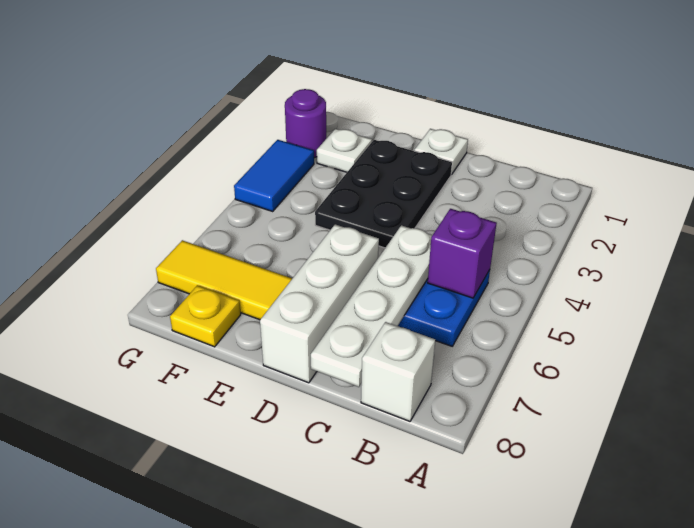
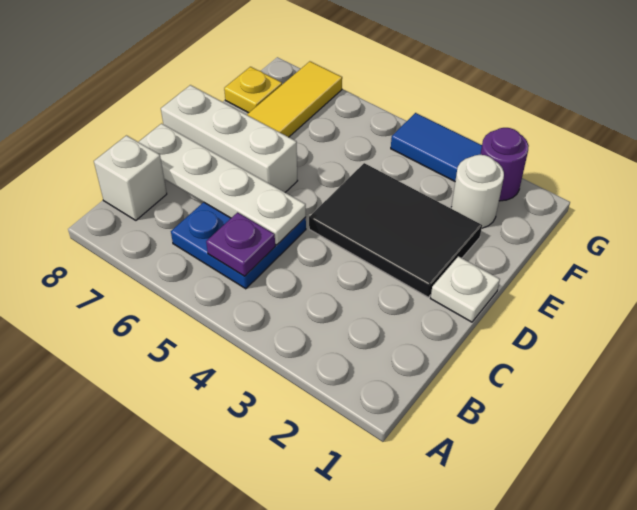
purple 1x1 brick [428,209,497,298] -> purple 1x1 plate [206,212,275,276]
black 2x3 plate [315,140,452,248] -> black 2x3 tile [309,163,482,297]
white 1x1 plate [317,129,372,172] -> white 1x1 round brick [451,155,504,228]

